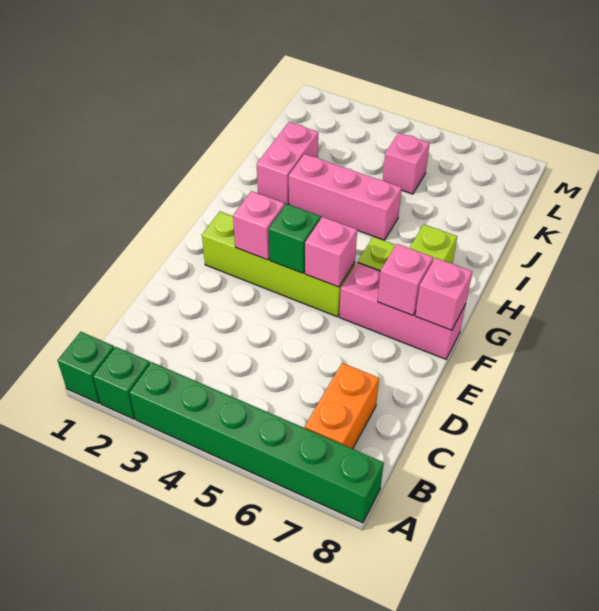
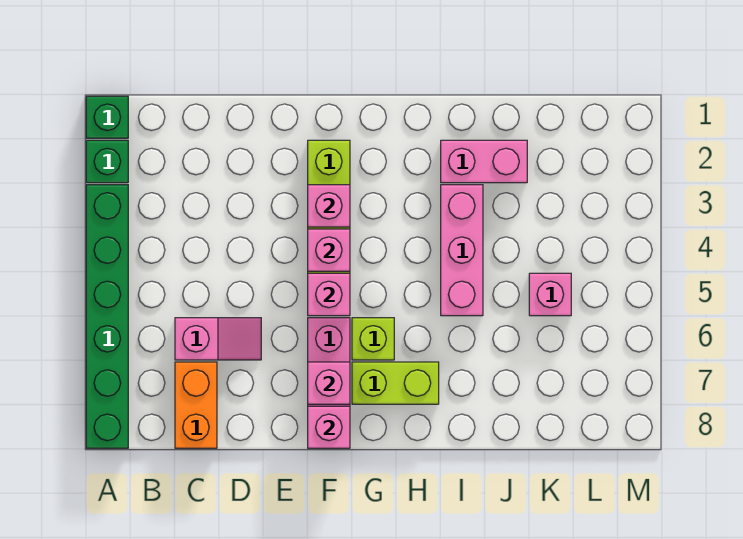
orange 1x2 brick [305,363,379,449] -> orange 1x2 brick turned to [175,362,217,448]
none -> pink 1x2 slope [175,318,261,360]
green 1x1 brick [269,204,321,273] -> pink 1x1 brick [308,229,350,271]

